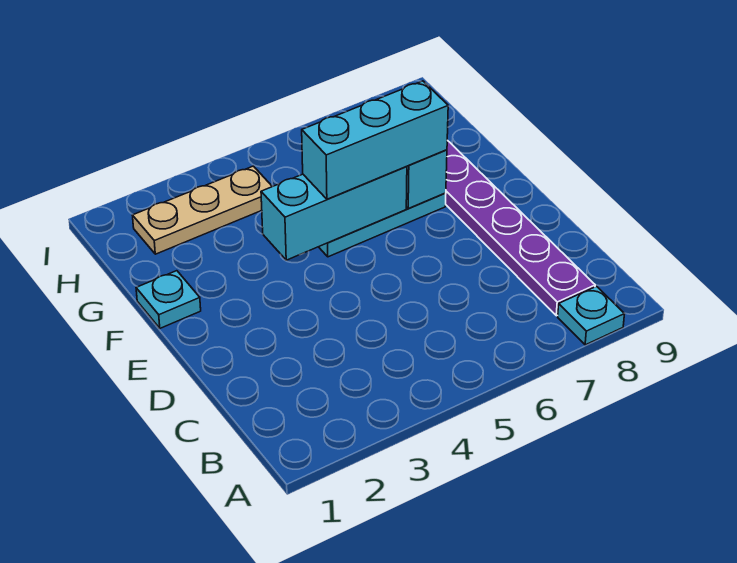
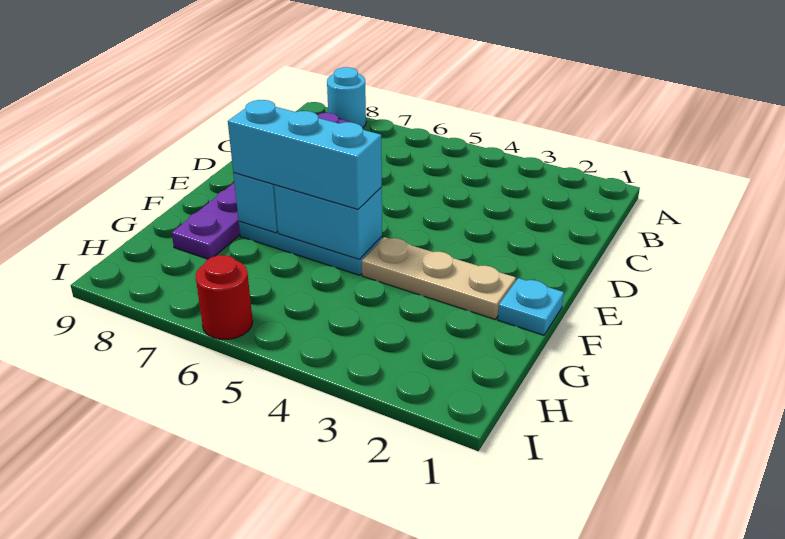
cyan 1x1 plate [558,286,624,345] -> cyan 1x1 round brick [327,67,366,128]
cyan 1x3 brick [261,167,407,260] -> cyan 1x2 brick [274,185,382,260]
tan 1x3 plate [132,166,272,254] -> tan 1x3 plate moved to [362,237,516,319]
none -> red 1x1 round brick [195,255,253,339]

